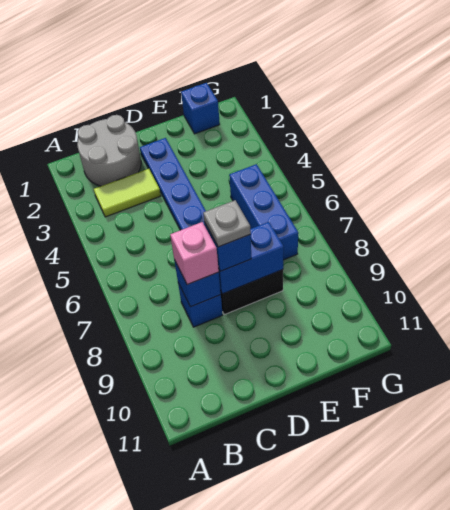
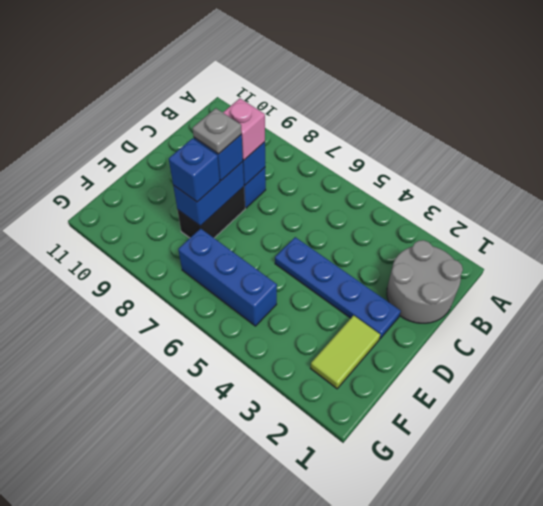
lime 1x2 tile [94,169,161,217] -> lime 1x2 tile moved to [311,315,380,389]
blue 1x1 brick [181,83,220,134] -> blue 1x1 brick moved to [169,138,220,202]

